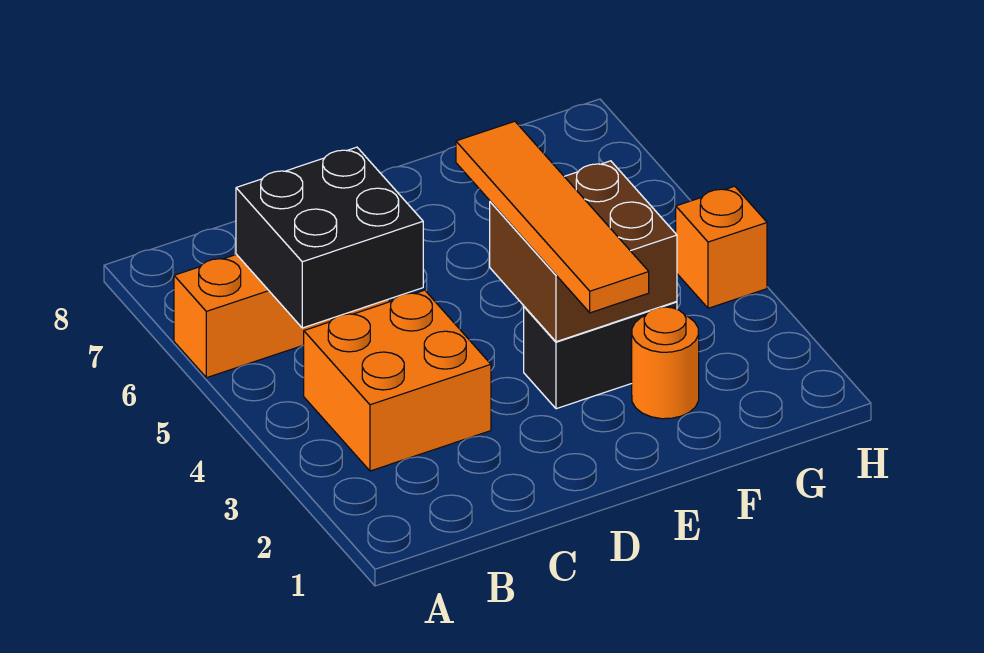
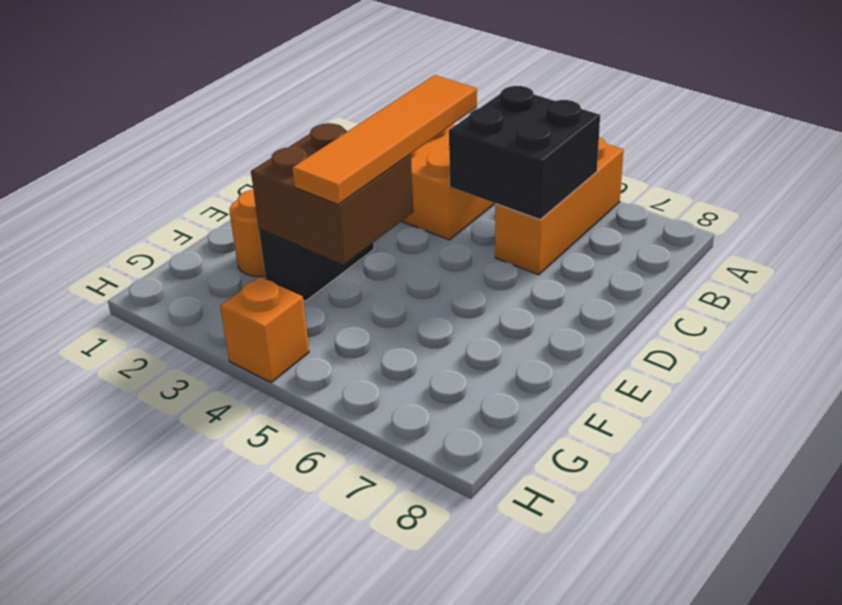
orange 1x4 tile [456,121,649,313] -> orange 1x4 tile turned to [292,75,477,205]

